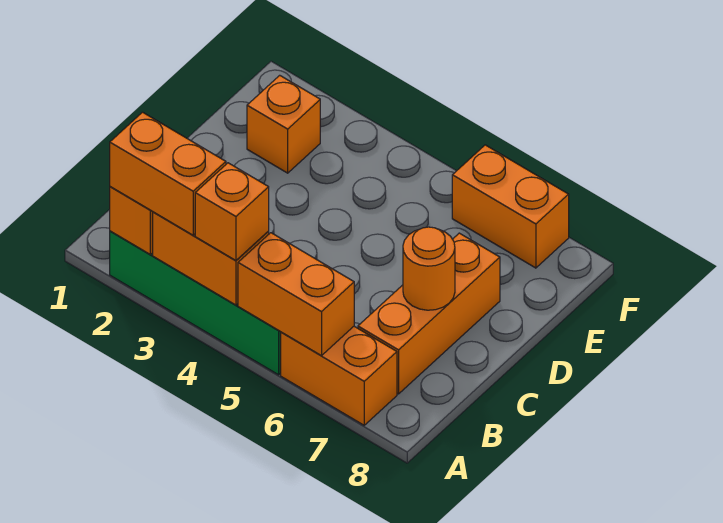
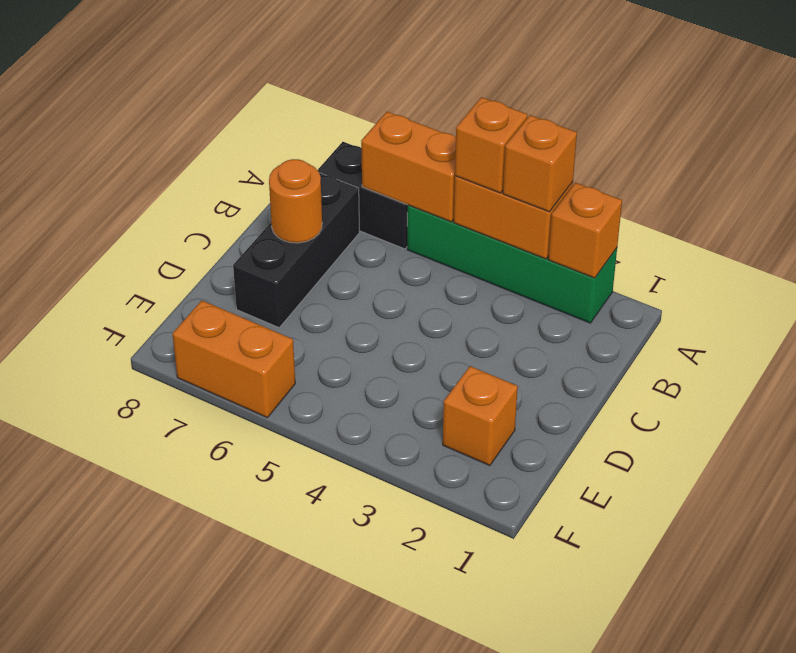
orange 1x2 brick [110,112,226,235] -> orange 1x1 brick [503,115,577,212]
orange 1x2 brick [281,326,397,425] -> black 1x2 brick [318,142,408,249]
orange 1x3 brick [358,233,500,394] -> black 1x3 brick [233,173,359,327]

